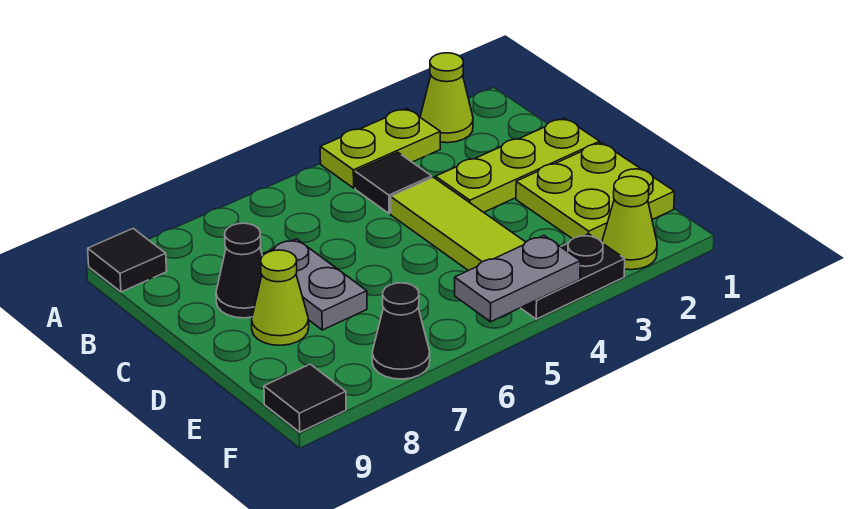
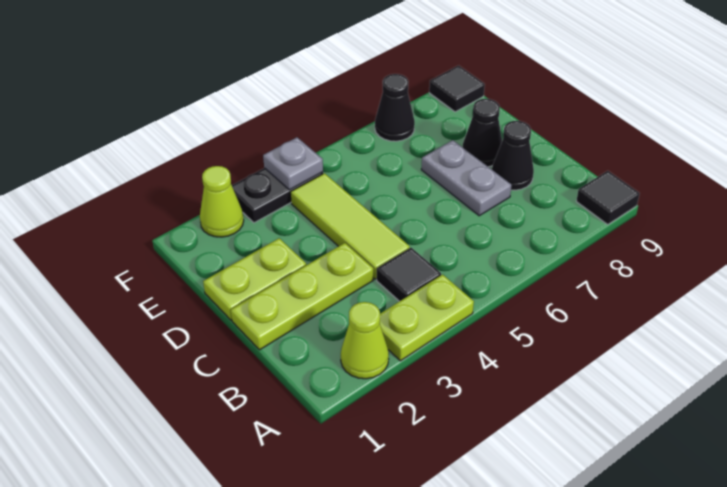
lime 2x2 plate [516,143,674,242] -> lime 1x2 plate [203,238,306,320]
lime 1x1 cone [252,250,309,345] -> black 1x1 cone [463,99,502,167]
grey 1x2 plate [455,236,580,322] -> grey 1x1 plate [263,137,323,190]

